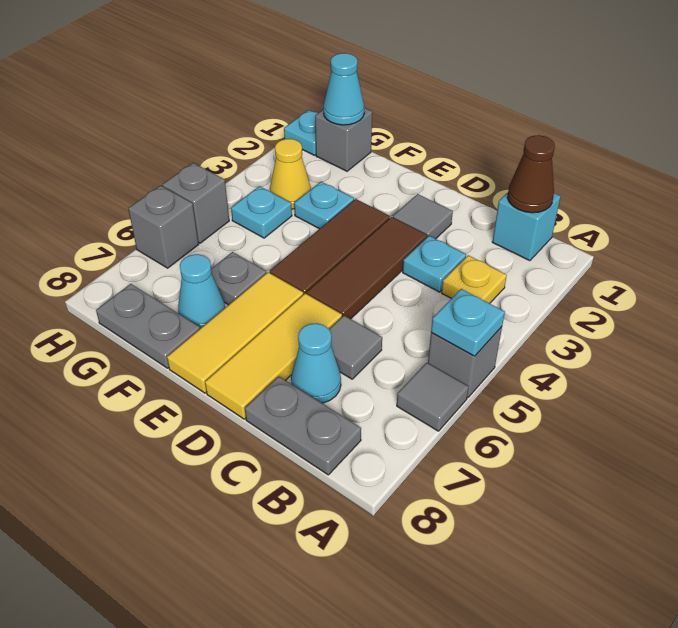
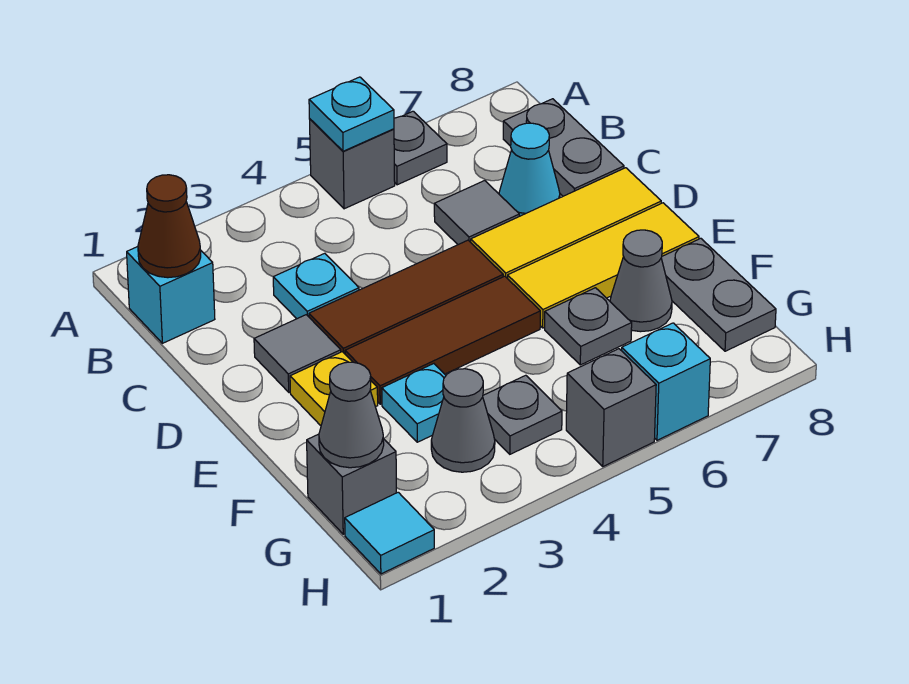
grey 1x1 tile [397,363,469,431] -> grey 1x1 plate [394,111,447,185]
yellow 1x1 plate [442,255,507,303] -> yellow 1x1 plate moved to [290,352,378,426]
cyan 1x1 cone [178,254,225,329] -> grey 1x1 cone [610,230,672,332]
cyan 1x1 cone [323,53,364,125] -> grey 1x1 cone [319,362,384,468]
yellow 1x1 cone [270,139,311,209] -> grey 1x1 cone [431,369,495,472]
cyan 1x1 plate [231,186,292,238] -> grey 1x1 plate [483,375,562,454]
cyan 1x1 plate [284,110,318,155] -> cyan 1x1 tile [345,492,434,574]
grey 1x1 brick [128,186,198,268] -> cyan 1x1 brick [622,323,710,440]

